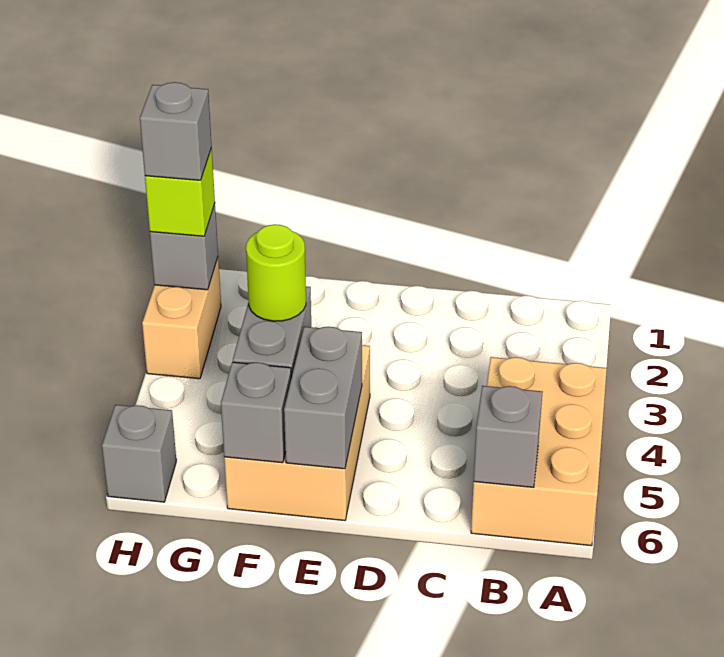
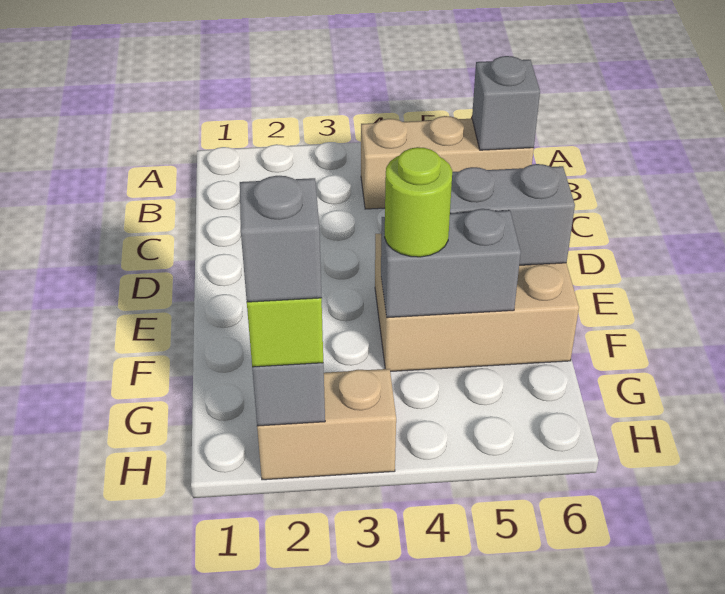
tan 2x3 brick [471,357,607,546] -> tan 1x3 brick [361,116,534,209]
grey 1x1 brick [221,362,291,463] -> none
grey 1x1 brick [102,405,176,502] -> none

